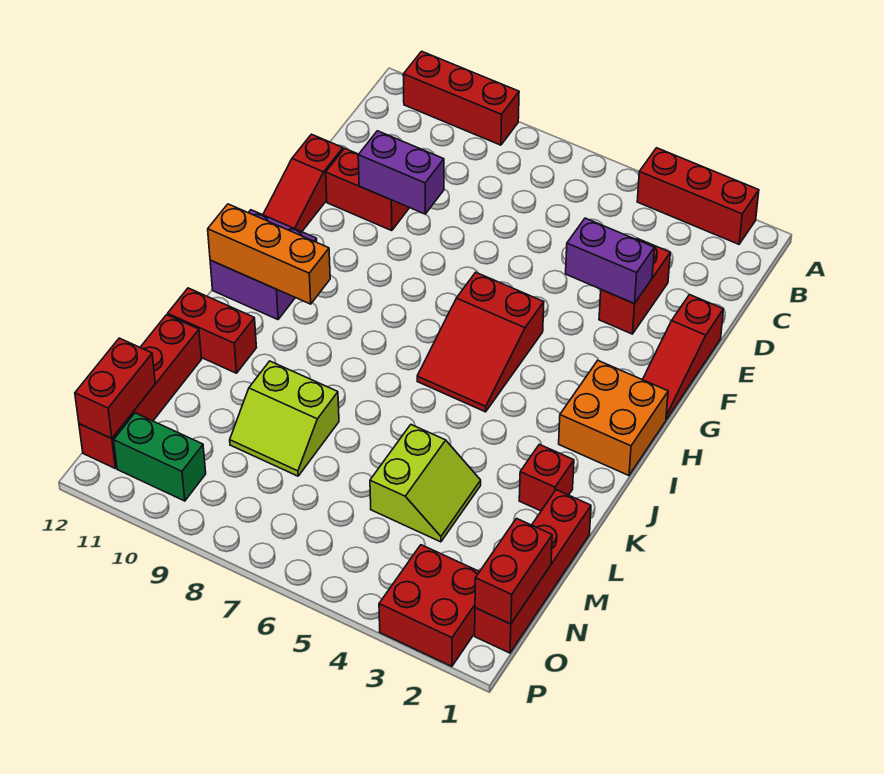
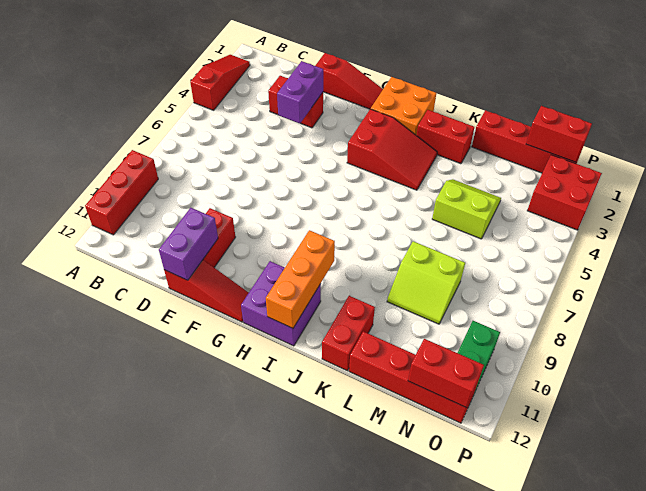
red 1x3 brick [637,148,759,244] -> red 1x3 slope [190,55,250,110]
purple 1x2 brick [358,131,444,214] -> purple 1x2 brick moved to [159,208,218,280]
red 2x3 slope [417,272,544,412] -> red 2x3 slope moved to [347,109,437,190]
red 1x1 brick [519,444,574,511] -> red 1x2 brick [417,110,474,164]
lime 2x2 slope [230,361,339,476] -> lime 2x2 slope turned to [387,241,465,324]

